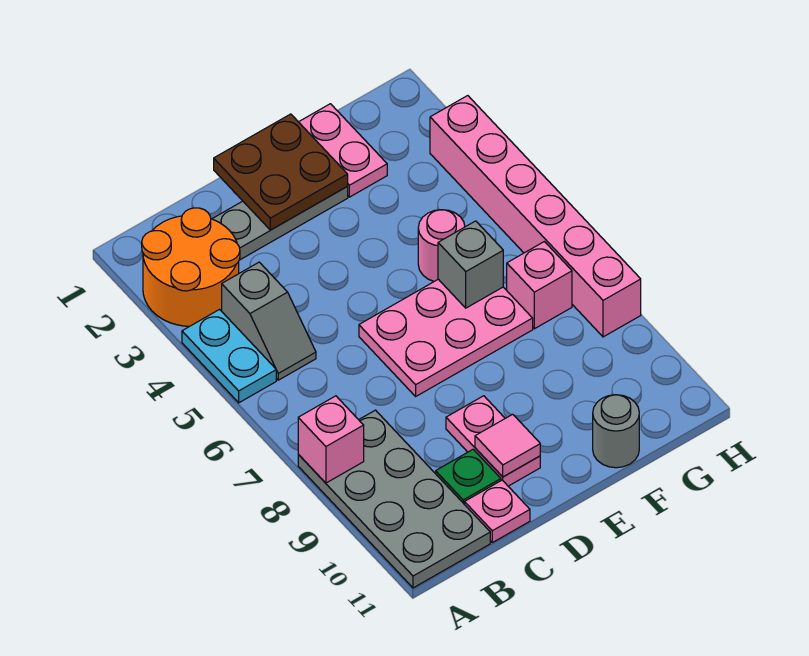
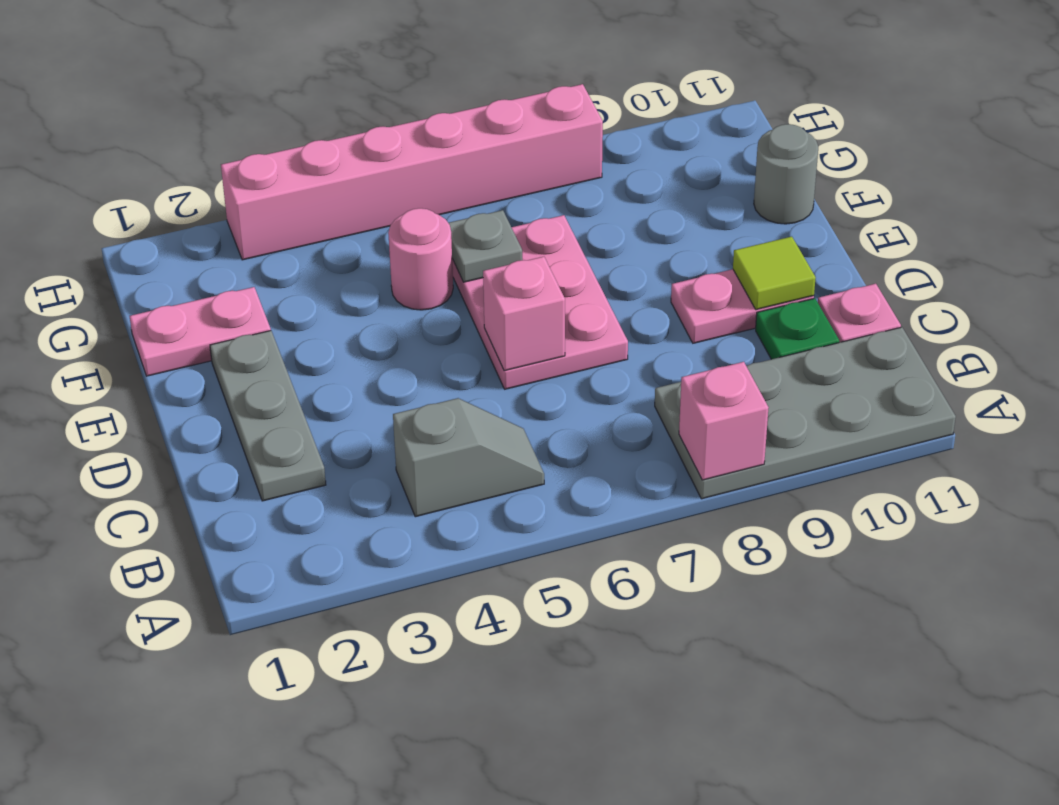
orange 2x2 round brick [142,208,240,326] -> none
cyan 1x2 plate [182,310,276,403] -> none
brown 2x2 plate [214,114,348,230] -> none
pink 1x1 tile [475,414,540,477] -> lime 1x1 tile [733,237,816,310]
grey 1x1 brick [438,221,503,308] -> grey 1x1 plate [449,210,523,282]
pink 1x1 brick [507,242,572,329] -> pink 1x1 brick moved to [483,257,565,371]

